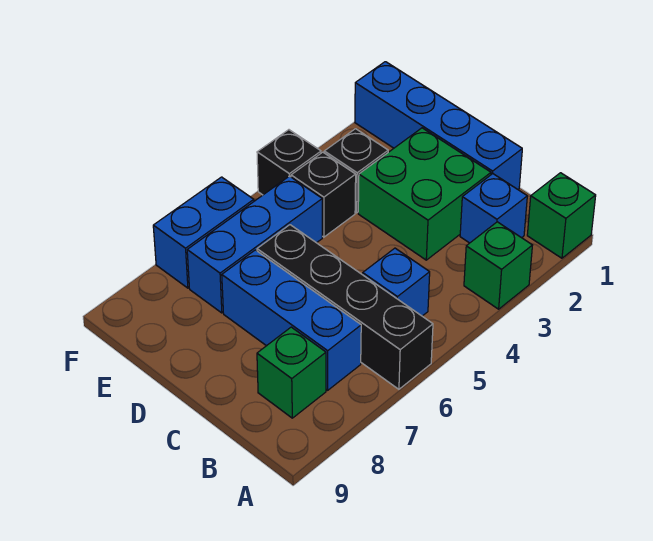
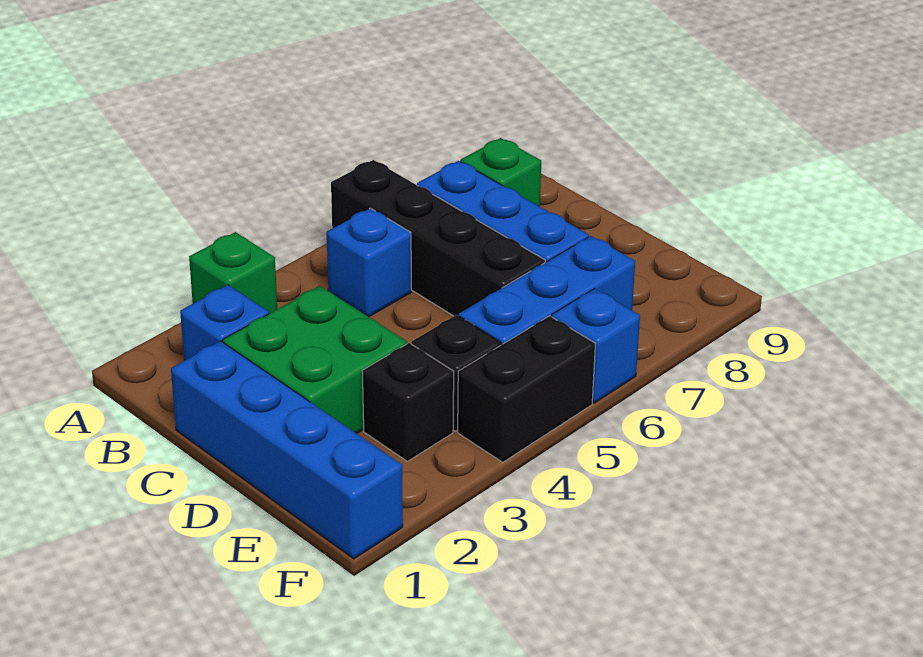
green 1x1 brick [527,173,596,258] -> none
black 1x1 brick [257,130,321,195] -> black 1x2 brick [458,316,595,462]
blue 1x2 brick [153,177,254,288] -> blue 1x1 brick [552,289,640,403]

